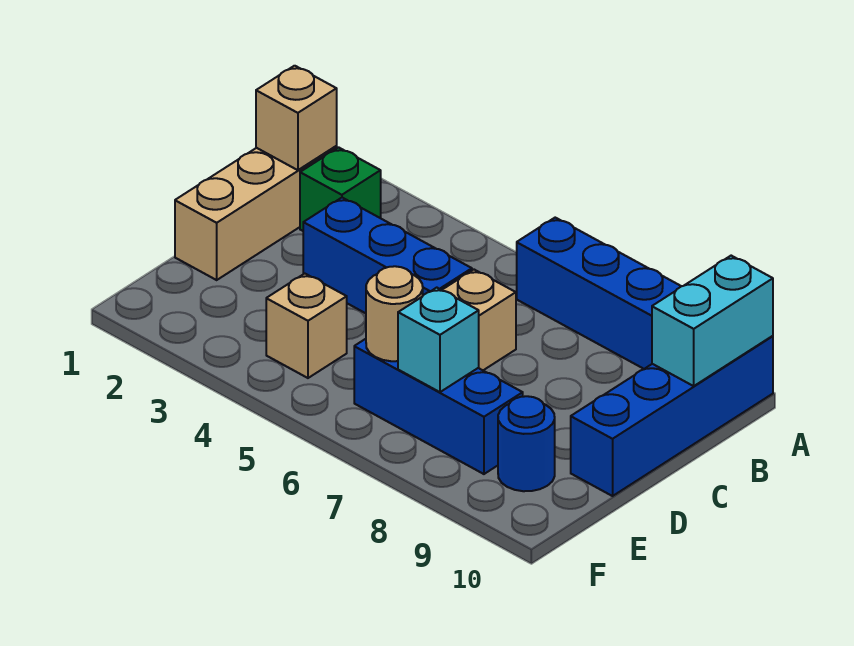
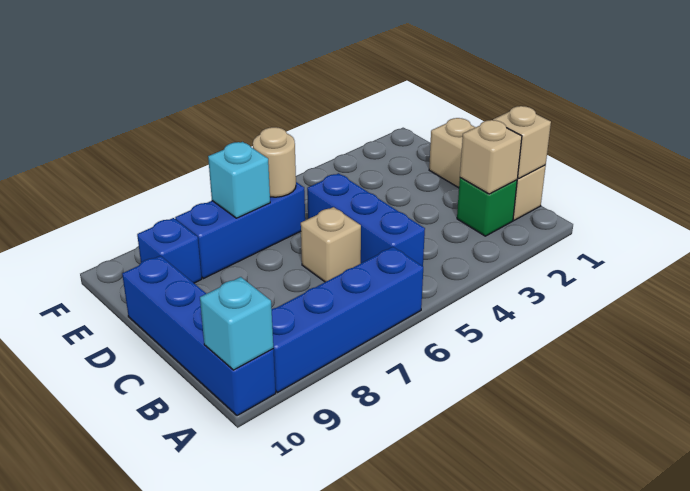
cyan 1x2 brick [652,256,773,386] -> cyan 1x1 brick [200,277,273,370]
blue 1x3 brick [303,198,472,313] -> blue 1x3 brick turned to [307,173,425,266]
tan 1x1 brick [266,274,347,378] -> tan 1x1 brick moved to [460,120,522,194]
blue 1x1 round brick [498,396,555,491] -> blue 1x1 brick [137,218,202,283]

